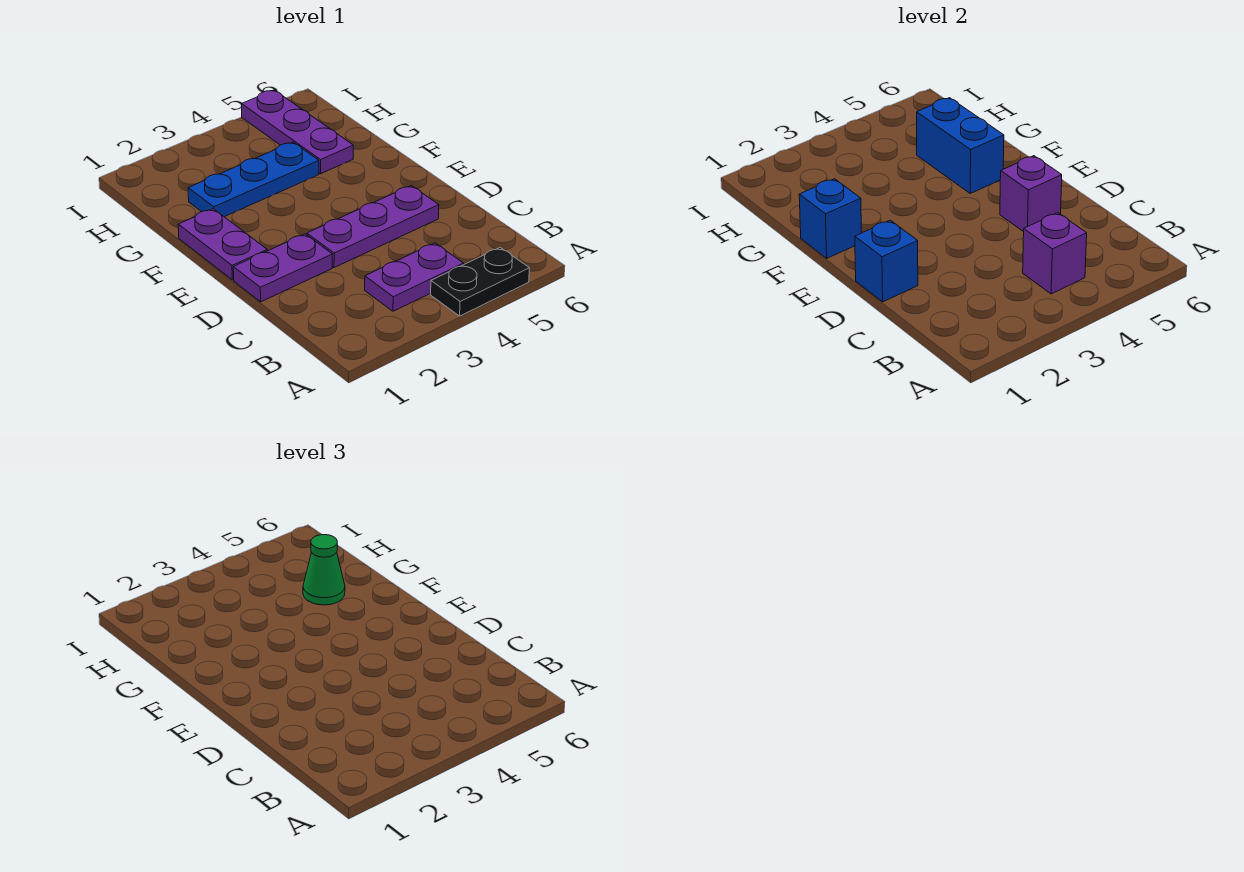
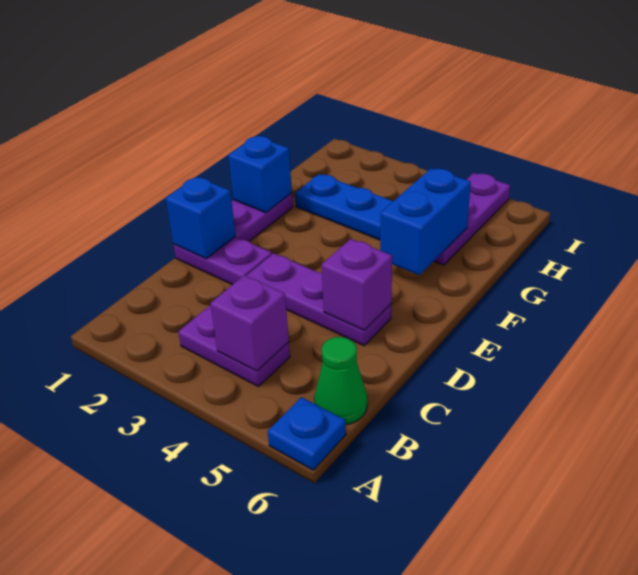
black 1x2 plate [431,248,530,316] -> none
none -> blue 1x1 plate [268,397,346,470]
green 1x1 cone [303,535,345,605] -> green 1x1 cone moved to [314,337,367,424]

